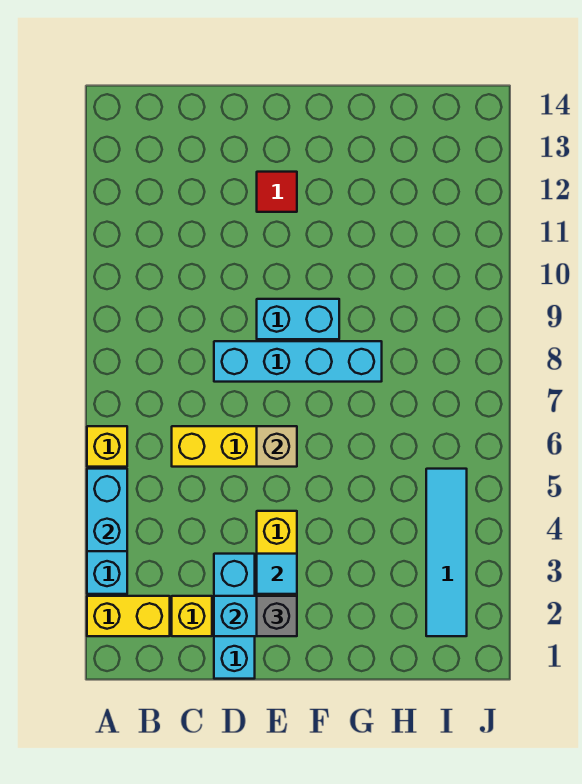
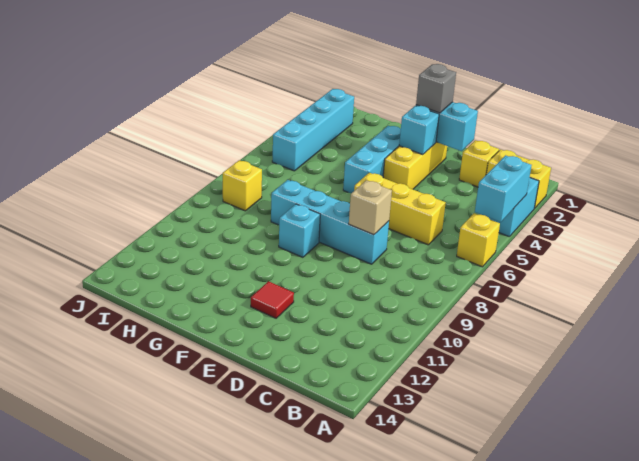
cyan 1x3 brick [214,554,255,679] -> cyan 1x3 brick moved to [343,126,401,193]
cyan 1x1 tile [257,554,297,594] -> cyan 1x1 brick [399,106,439,155]
tan 1x1 brick [257,426,297,467] -> tan 1x1 brick moved to [349,180,392,235]
cyan 1x2 brick [257,299,339,339] -> cyan 1x1 brick [279,204,320,257]
cyan 1x4 tile [426,469,467,636] -> cyan 1x4 brick [272,89,354,171]
none -> yellow 1x1 brick [223,160,262,211]

